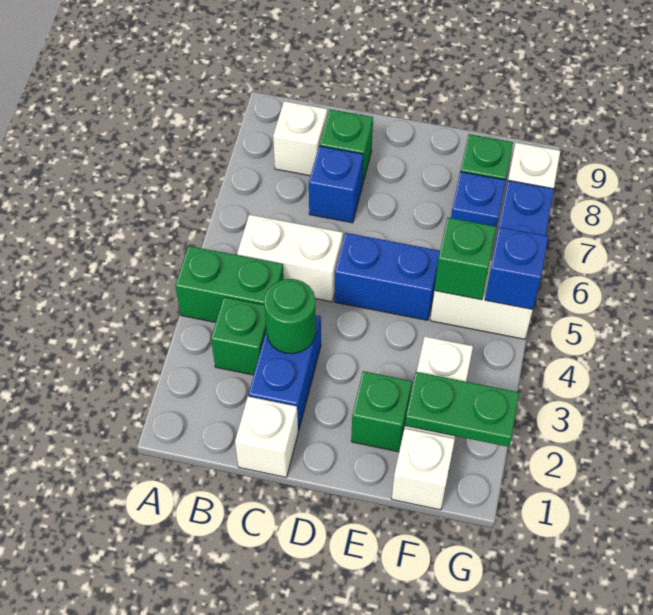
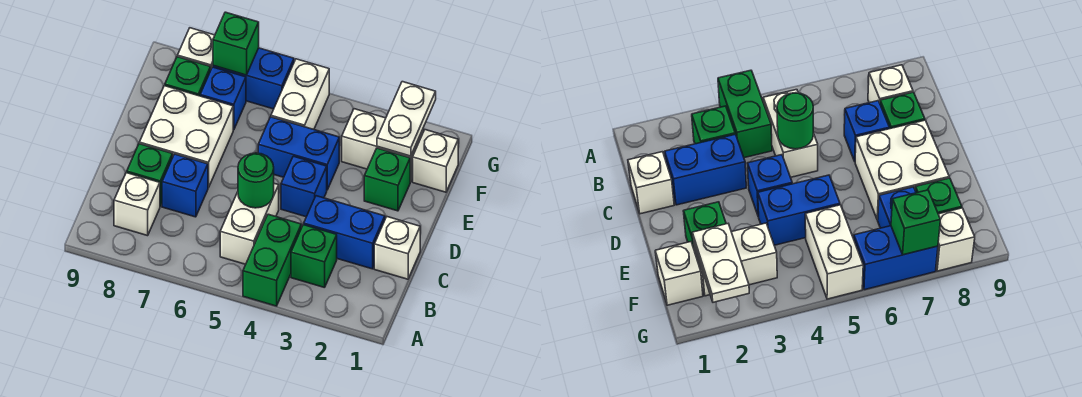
green 1x1 round brick [264,279,316,354] -> green 1x1 round brick moved to [238,153,274,208]
blue 1x2 brick [335,233,440,320] -> blue 1x2 brick turned to [258,117,339,190]
none -> white 2x2 brick [139,86,233,188]
green 1x2 plate [405,372,519,447] -> white 1x2 plate [377,82,436,156]
green 1x1 brick [434,218,496,300] -> green 1x1 brick moved to [213,12,259,75]
blue 1x1 brick [485,227,548,310] -> blue 1x1 brick moved to [281,156,327,217]

